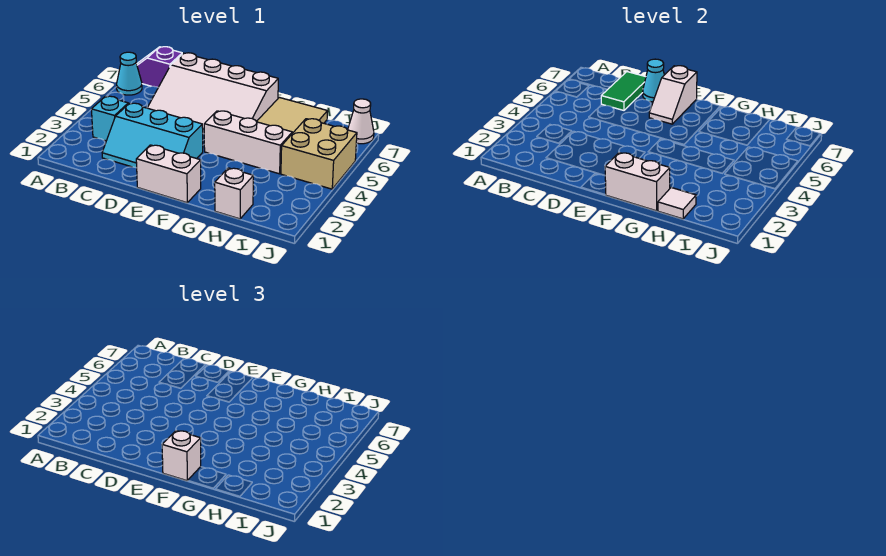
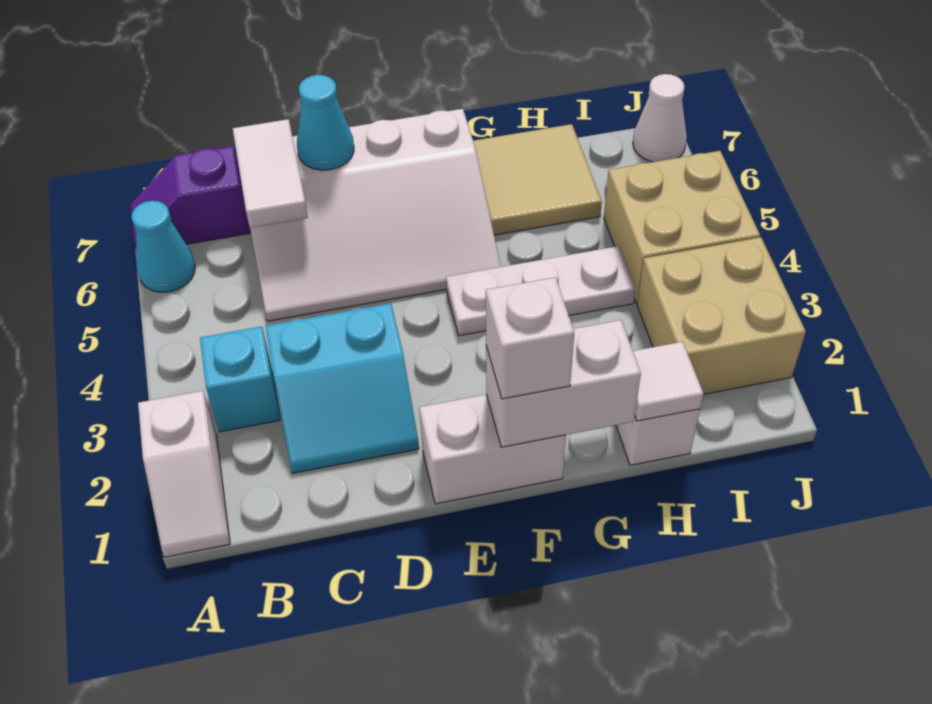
cyan 2x3 slope [102,103,203,168] -> cyan 2x2 slope [266,303,419,473]
green 1x2 tile [601,72,646,110] -> white 1x2 tile [233,119,308,228]
white 1x2 slope [649,66,697,124] -> white 1x2 slope moved to [138,391,230,557]
white 1x3 brick [204,111,292,174] -> white 1x3 plate [446,246,635,336]
none -> tan 2x2 brick [637,237,806,394]

